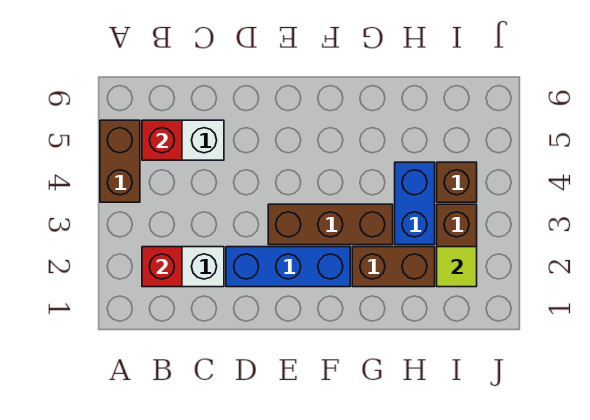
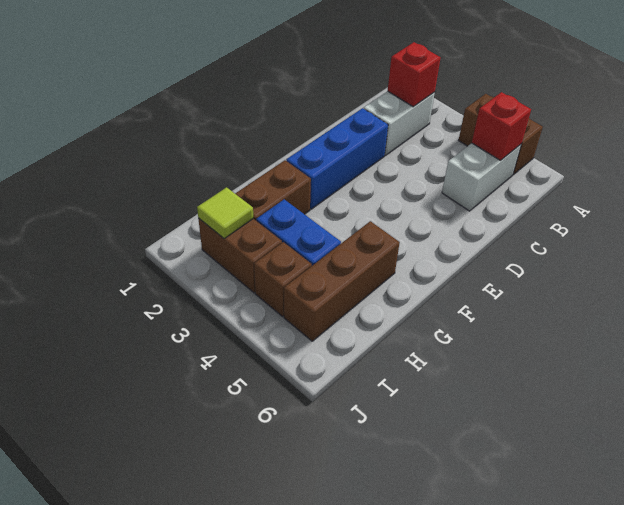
brown 1x3 brick [268,204,393,245] -> brown 1x3 brick moved to [284,221,400,341]

